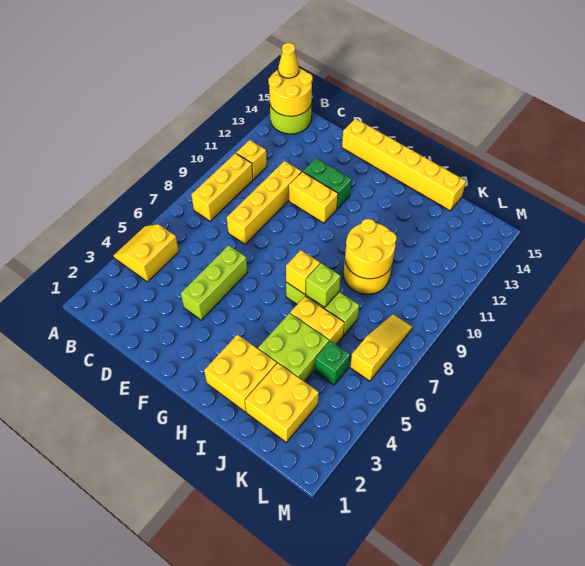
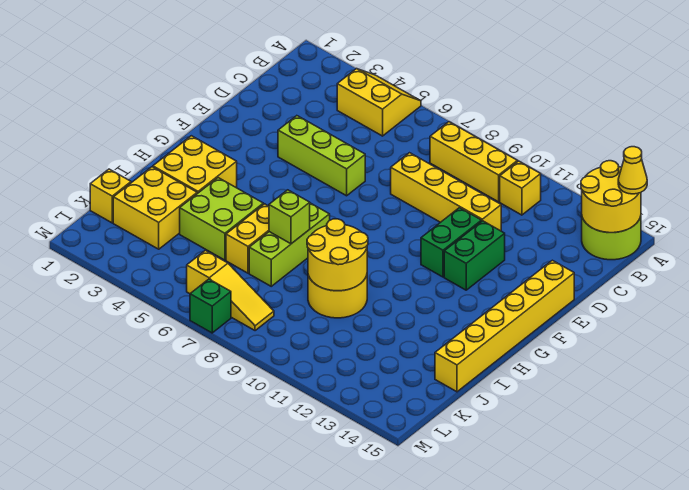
yellow 1x2 brick [289,172,338,223] -> green 1x2 brick [421,208,482,277]
yellow 1x1 brick [286,250,320,294] -> yellow 1x1 brick moved to [90,169,131,223]
green 1x1 brick [315,341,350,385] -> green 1x1 brick moved to [190,279,231,333]

